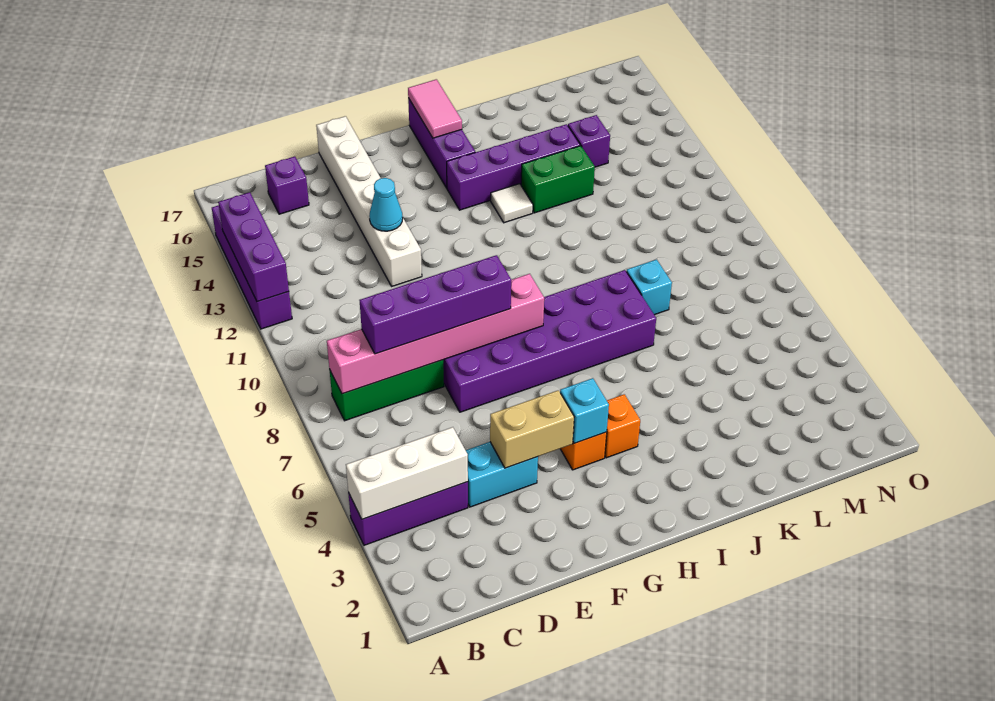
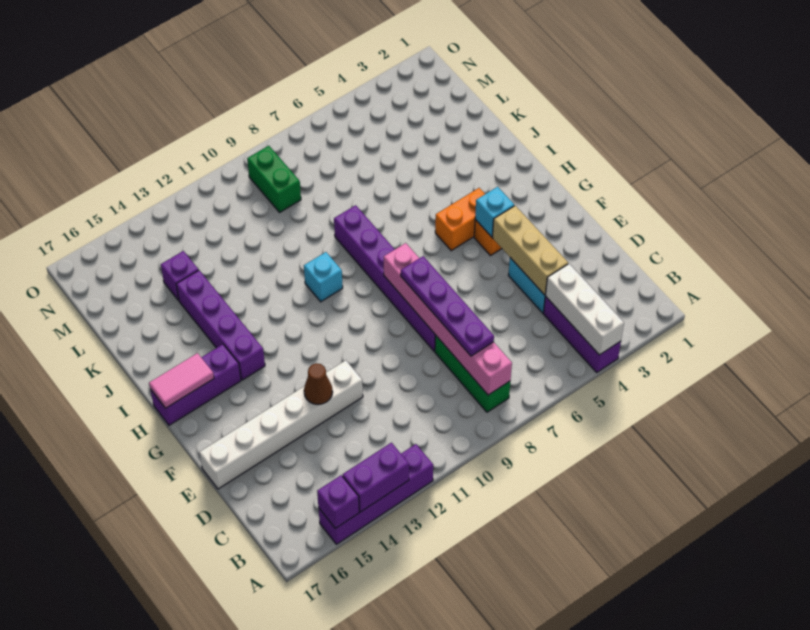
purple 1x3 brick [218,192,289,302] -> purple 1x2 brick [343,443,409,512]
purple 1x4 brick [360,255,511,354] -> purple 1x4 plate [401,256,494,356]
purple 1x1 brick [265,156,309,214] -> purple 1x1 brick moved to [317,475,359,528]
tan 1x2 brick [490,390,574,468] -> tan 1x3 brick [492,206,568,295]
purple 2x6 brick [443,270,656,412] -> purple 1x6 brick [334,205,435,351]
cyan 1x1 cone [369,178,403,231] -> brown 1x1 cone [304,363,332,404]
orange 1x1 brick [605,394,640,458] -> orange 1x2 brick [435,188,485,251]
white 1x1 tile [491,184,533,223] -> none
green 1x2 brick [521,146,595,213] -> green 1x2 brick moved to [247,146,301,212]
cyan 1x1 brick [626,260,672,315] -> cyan 1x1 brick moved to [304,252,343,302]

